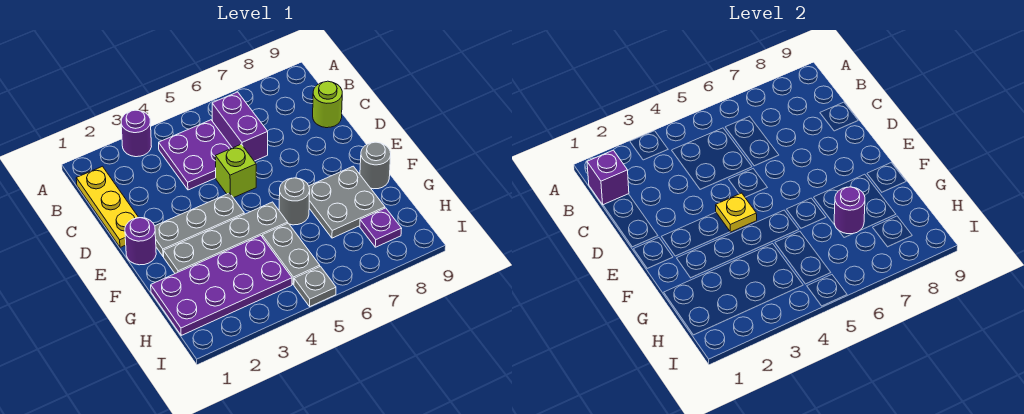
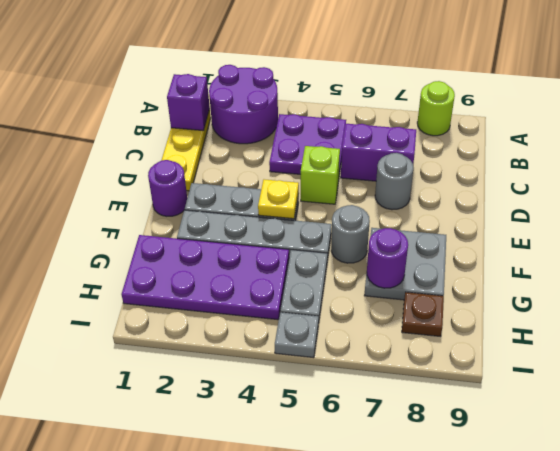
purple 1x1 round brick [121,110,152,157] -> purple 2x2 round brick [209,65,278,144]
purple 1x2 brick [212,92,268,161] -> purple 1x2 brick turned to [341,124,416,181]
lime 1x1 round brick [313,81,342,128] -> lime 1x1 round brick moved to [417,81,455,136]
grey 1x1 round brick [360,142,391,189] -> grey 1x1 round brick moved to [375,153,413,210]
purple 1x1 plate [360,208,402,247] -> brown 1x1 plate [402,292,444,336]

